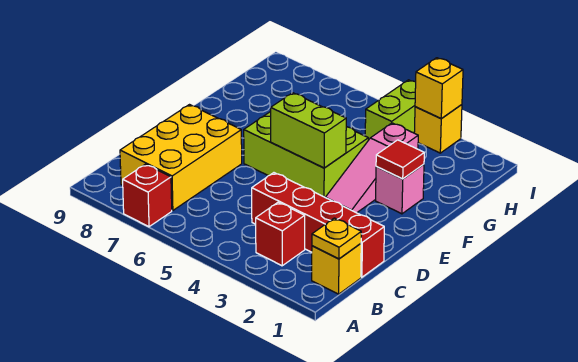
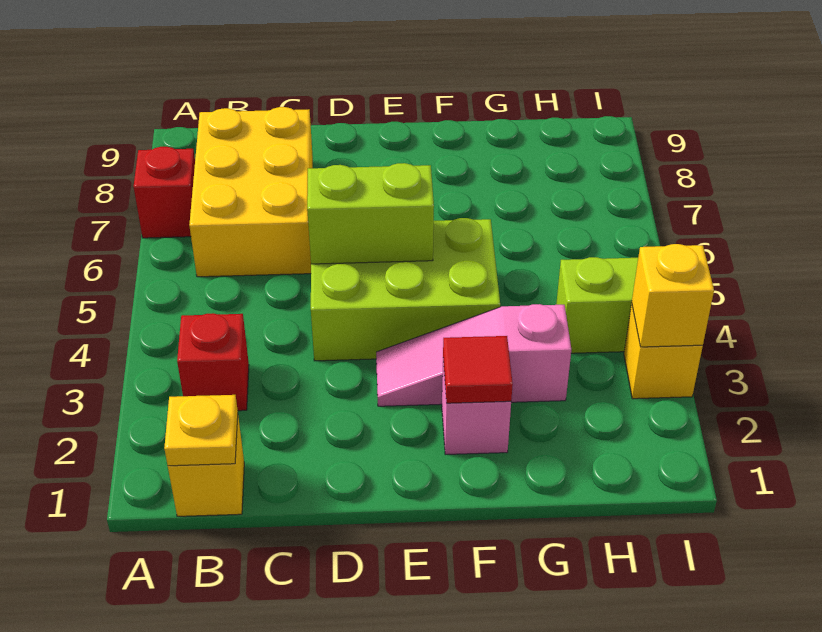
yellow 2x3 brick [120,105,242,210] -> yellow 2x3 brick turned to [189,107,313,277]
red 1x4 brick [252,173,384,277] -> none
lime 2x3 brick [244,112,368,197] -> lime 2x3 brick turned to [311,218,500,361]
lime 1x2 brick [271,93,346,168] -> lime 1x2 brick turned to [307,163,434,264]

